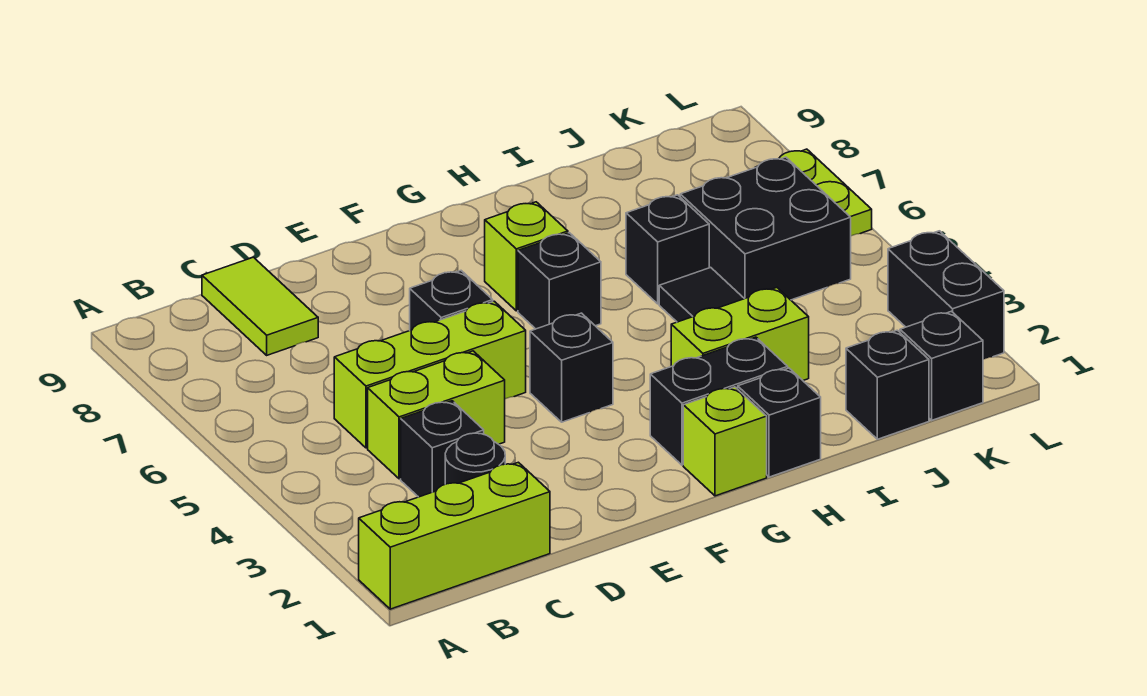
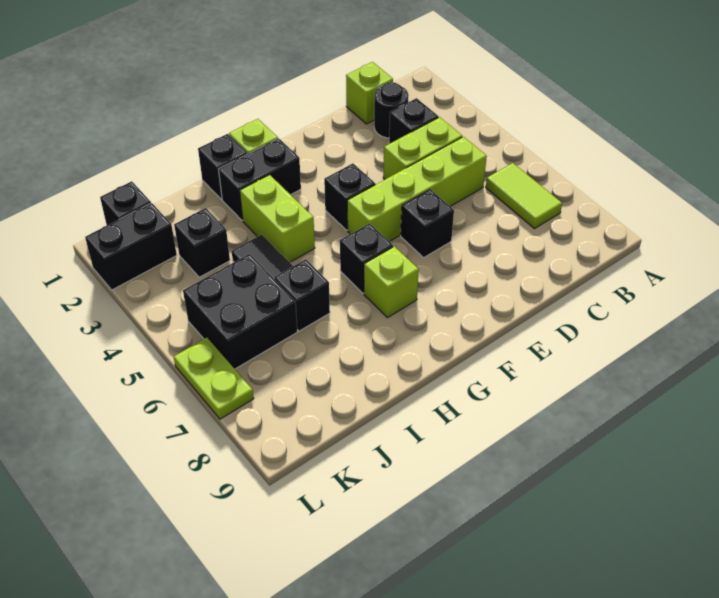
lime 1x3 brick [359,462,550,609] -> lime 1x1 brick [346,62,393,124]
lime 1x3 brick [334,301,526,448] -> lime 1x4 brick [347,137,487,241]
lime 1x2 tile [202,257,318,355] -> lime 1x2 tile moved to [486,163,562,229]
lime 1x2 brick [671,288,809,380] -> lime 1x2 brick turned to [240,175,315,262]
black 1x1 brick [846,330,929,439] -> black 1x1 brick moved to [174,208,230,277]
black 1x2 brick [888,231,1004,359] -> black 1x2 brick turned to [85,203,177,290]

